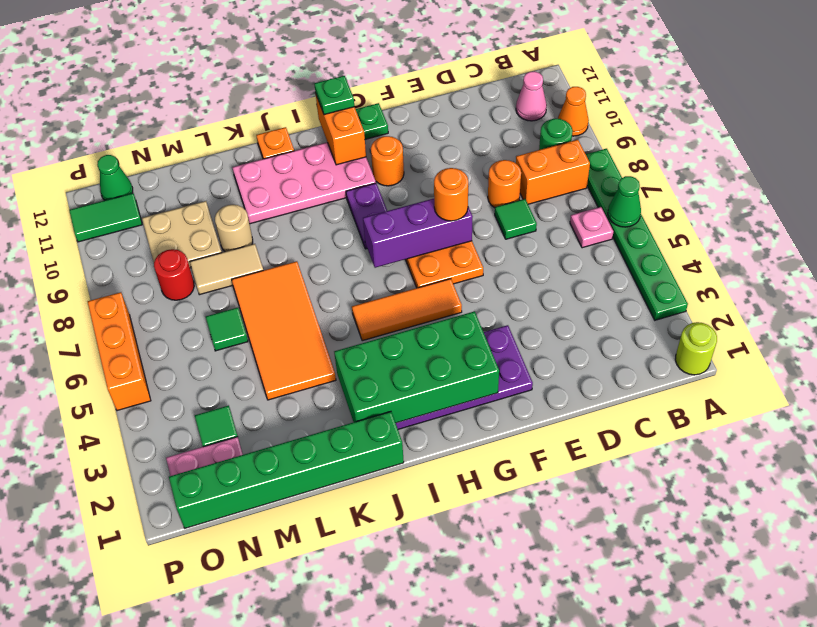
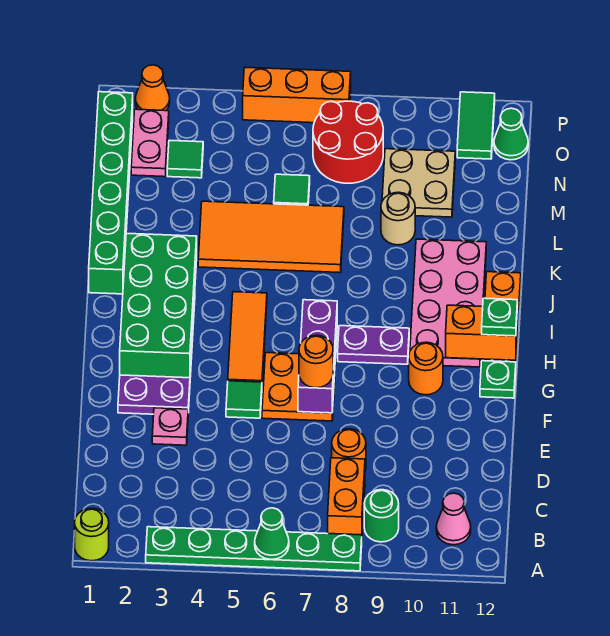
orange 1x1 cone [558,87,589,136] -> orange 1x1 cone moved to [135,65,170,111]
pink 1x1 plate [570,207,613,248] -> pink 1x1 plate moved to [152,408,188,445]
green 1x1 tile [495,199,537,239] -> green 1x1 tile moved to [226,381,262,418]
tan 1x2 tile [190,244,263,295] -> none
red 1x1 round brick [154,249,194,300] -> red 2x2 round brick [313,101,383,183]

